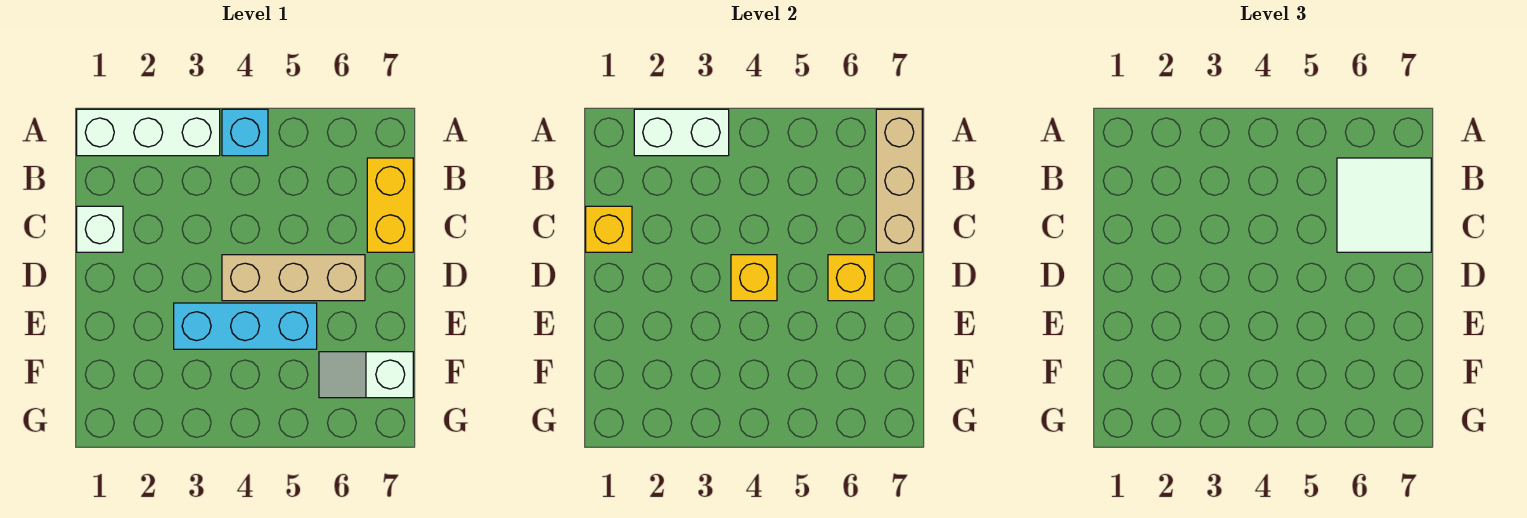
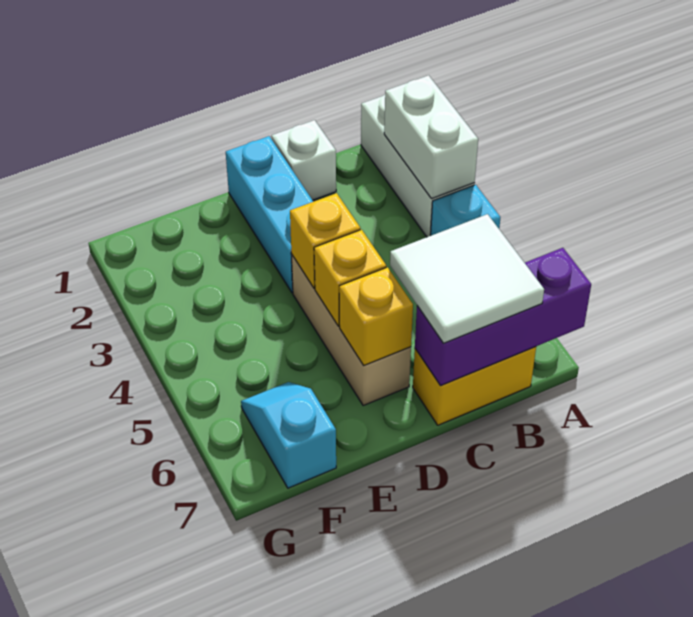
tan 1x3 brick [876,109,922,252] -> purple 1x3 brick [415,248,591,386]
yellow 1x1 brick [586,206,632,252] -> yellow 1x1 brick moved to [314,230,386,326]
cyan 1x3 brick [174,303,317,349] -> cyan 1x3 brick moved to [226,136,313,293]
white 1x2 slope [319,352,413,398] -> cyan 1x2 slope [241,382,336,488]

